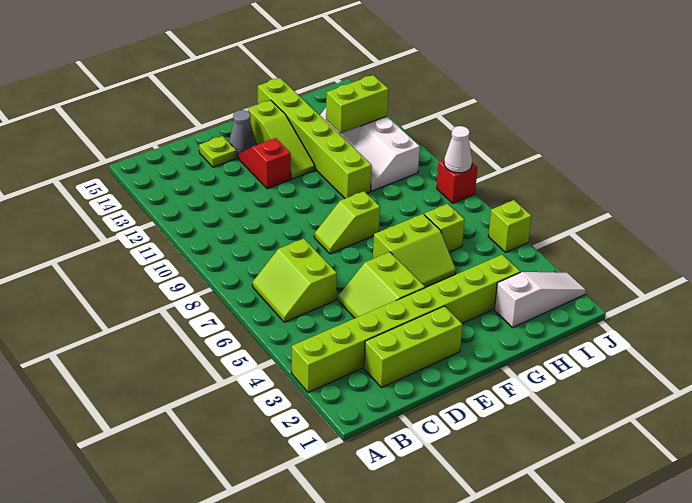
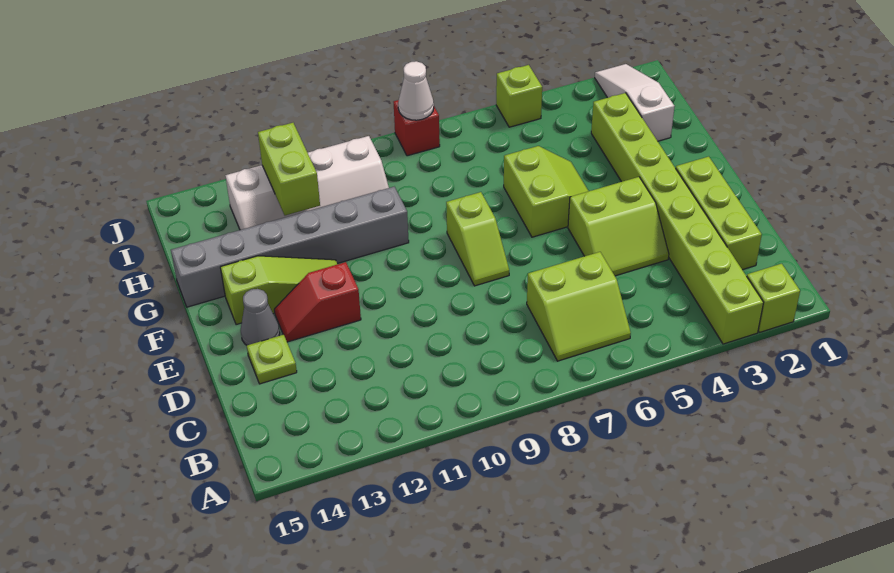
lime 1x6 brick [258,78,372,198] -> grey 1x6 brick [171,187,409,307]
lime 1x1 brick [424,204,465,252] -> lime 1x1 brick moved to [747,264,800,332]

